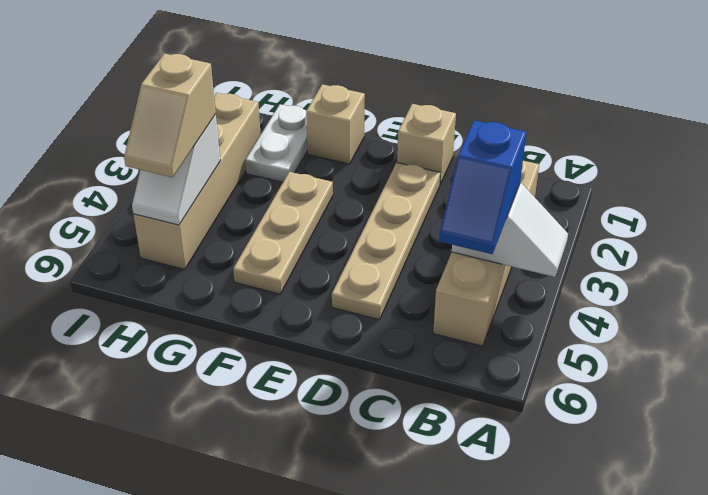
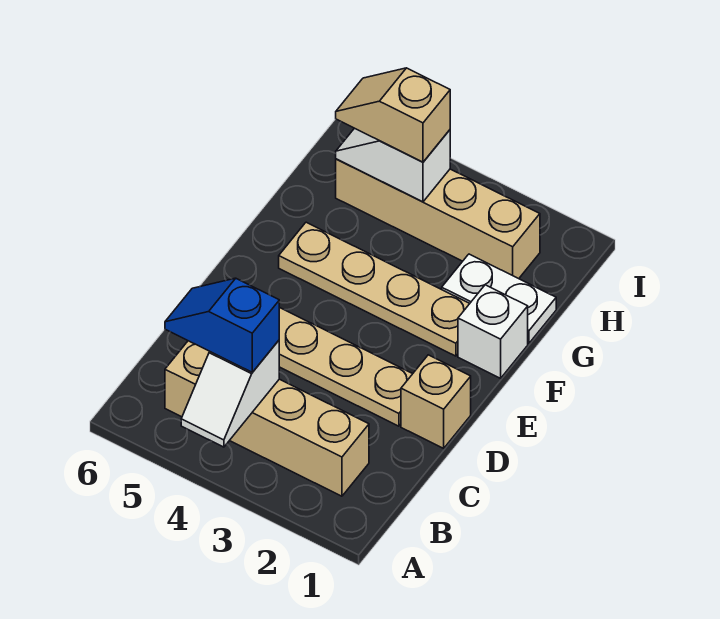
tan 1x1 brick [306,84,365,164] -> white 1x1 brick [458,285,528,378]
tan 1x3 plate [233,172,333,294] -> tan 1x4 plate [279,222,470,356]

